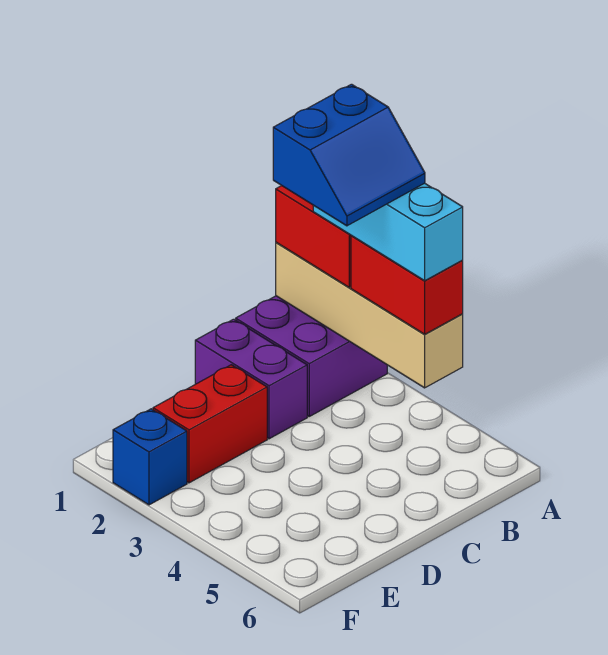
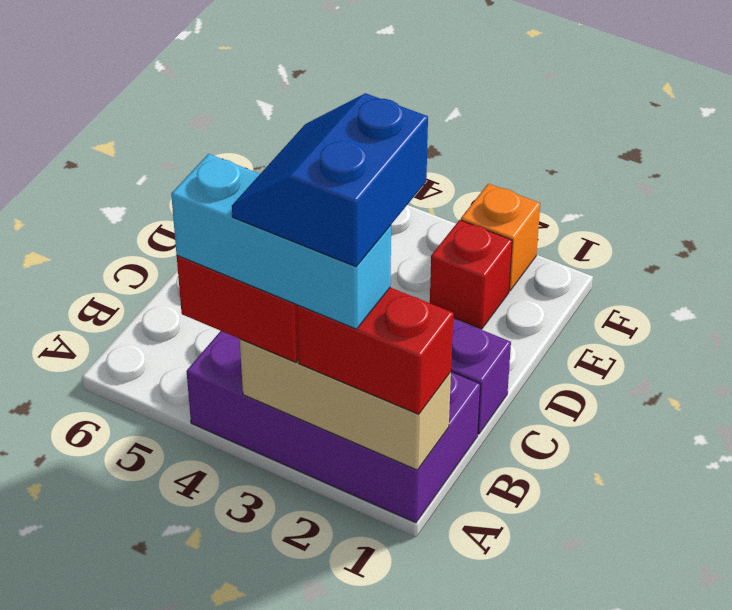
purple 2x2 brick [236,296,387,416] -> purple 2x4 brick [187,331,480,523]
tan 1x4 brick [276,242,463,388] -> tan 1x3 brick [240,339,451,470]
red 1x2 brick [153,365,267,483] -> red 1x1 brick [430,220,512,329]
blue 1x1 brick [113,409,187,505] -> orange 1x1 brick [461,184,540,291]

